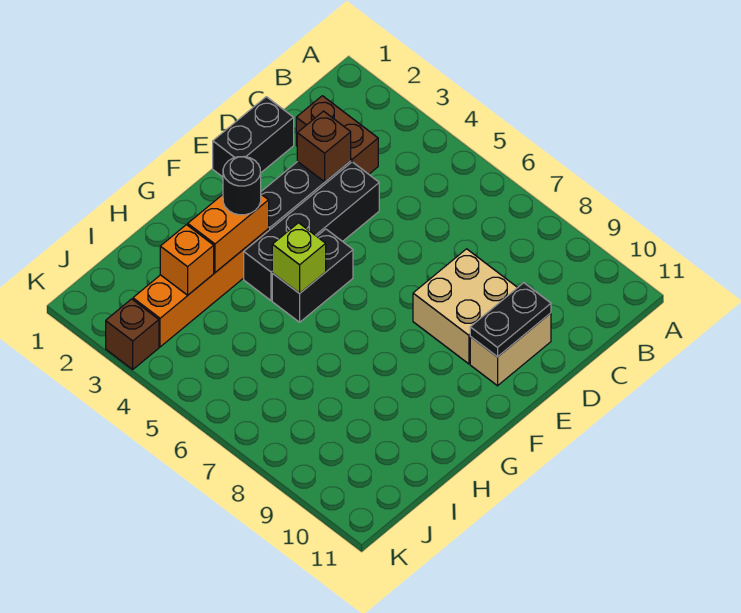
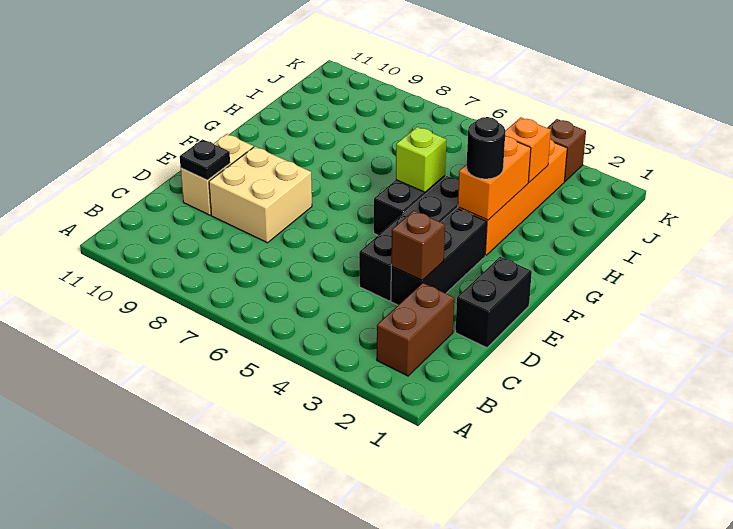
brown 1x2 brick [296,96,378,174] -> brown 1x2 brick turned to [377,283,454,376]
black 1x2 plate [470,283,551,357] -> black 1x1 plate [180,139,230,180]

